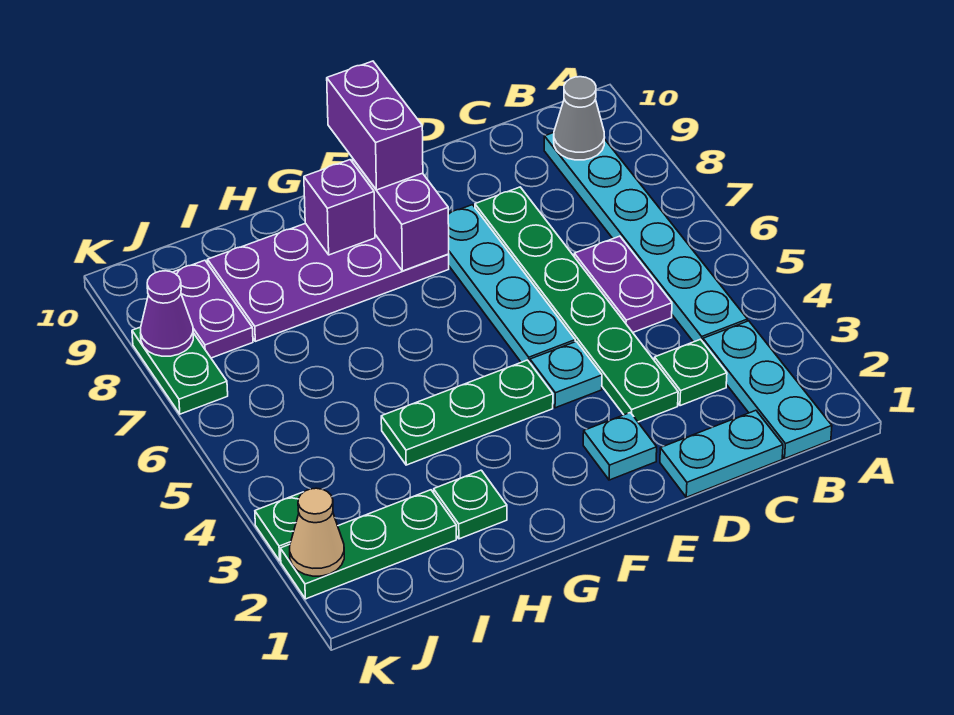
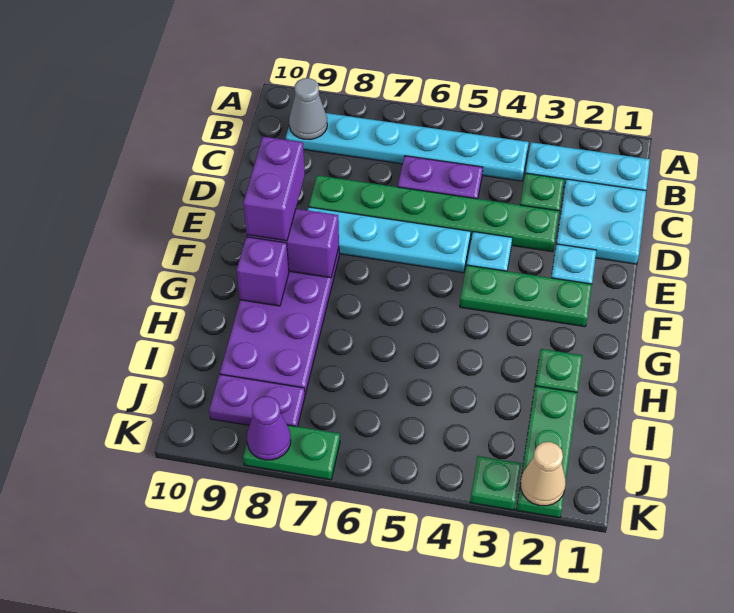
cyan 1x2 plate [660,410,783,497] -> cyan 2x2 plate [556,179,646,264]
green 1x3 plate [381,360,553,465] -> green 1x3 plate turned to [460,265,592,327]
purple 1x2 brick [327,61,423,190] -> purple 1x2 brick turned to [243,136,305,241]

